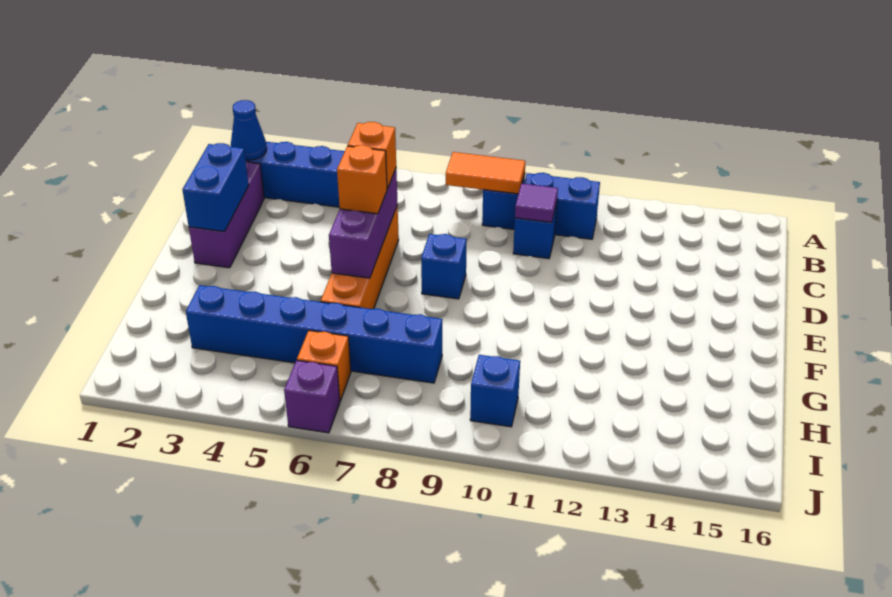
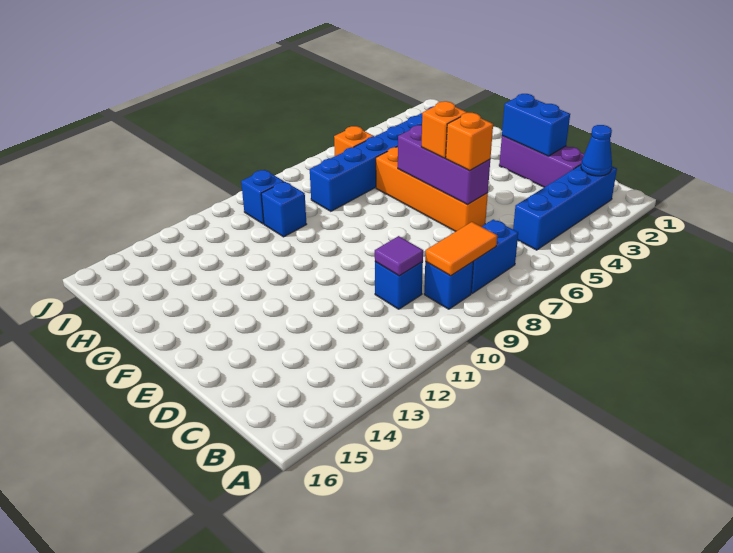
blue 1x2 brick [524,173,600,239] -> blue 1x2 brick moved to [471,219,518,293]
blue 1x1 brick [421,234,467,299] -> blue 1x1 brick moved to [261,182,307,237]
purple 1x1 brick [284,360,340,433] -> none

